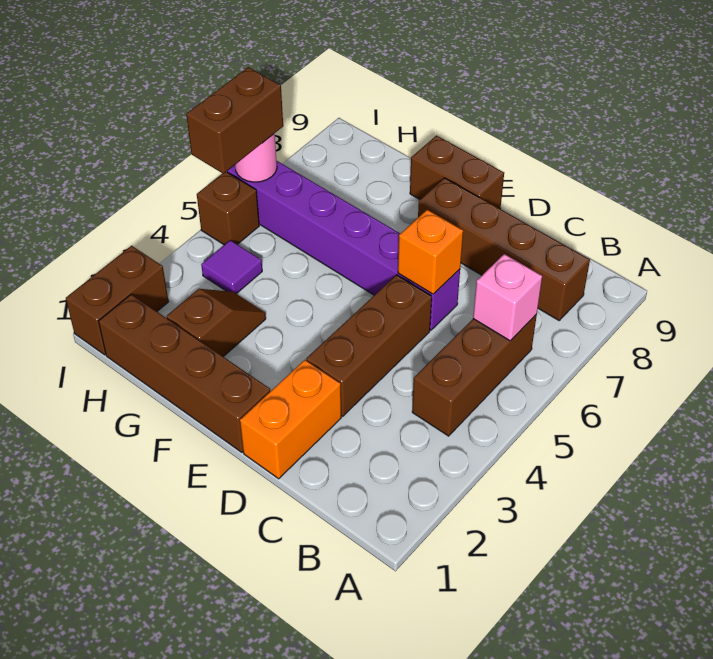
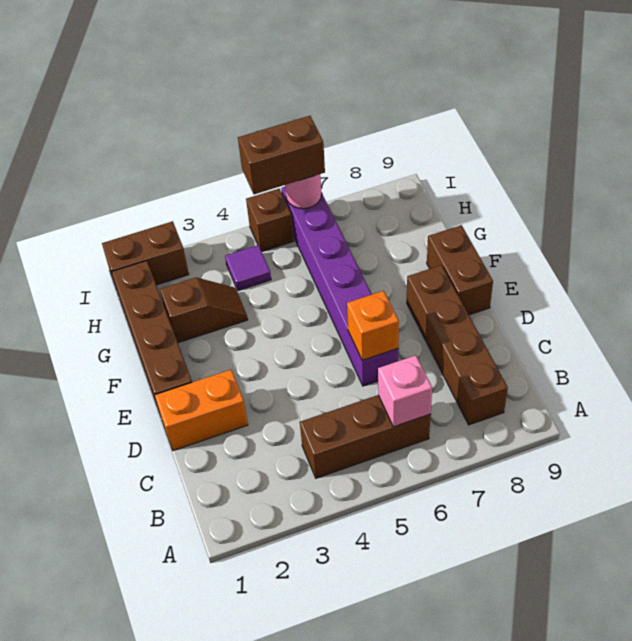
brown 1x3 brick [306,275,432,416] -> none

